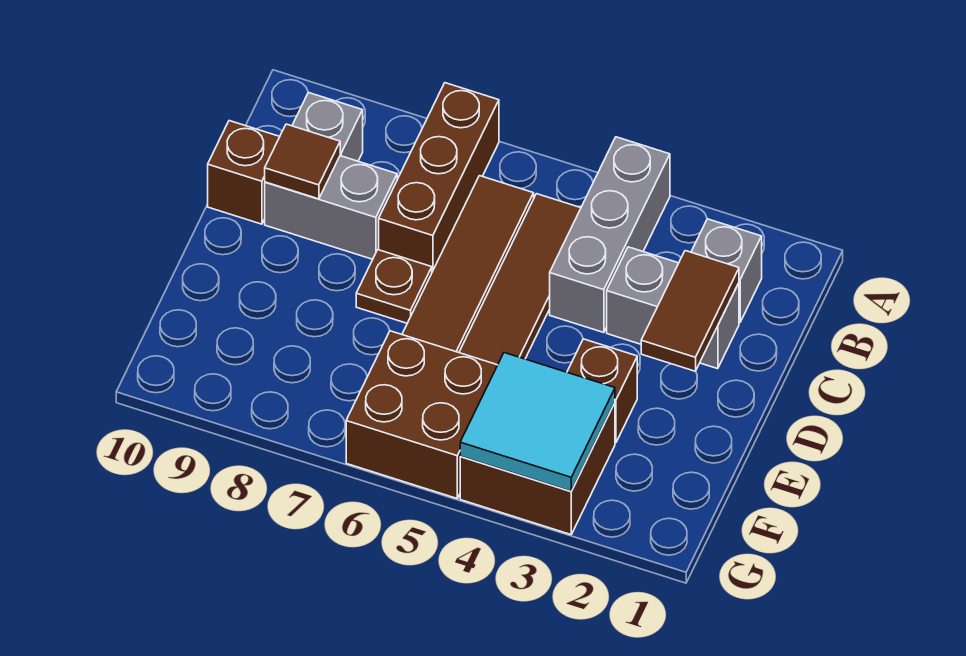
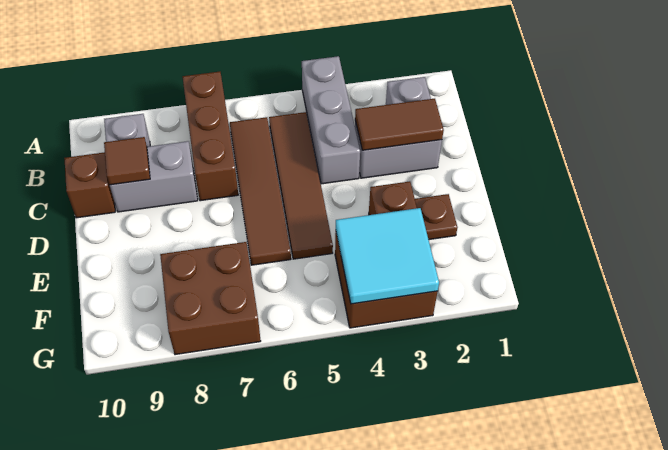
brown 1x2 tile [641,251,739,371] -> brown 1x2 tile turned to [355,99,444,150]
brown 1x1 plate [356,250,432,323] -> brown 1x1 plate moved to [415,194,457,240]
brown 2x2 brick [346,331,497,498] -> brown 2x2 brick moved to [160,242,261,355]

